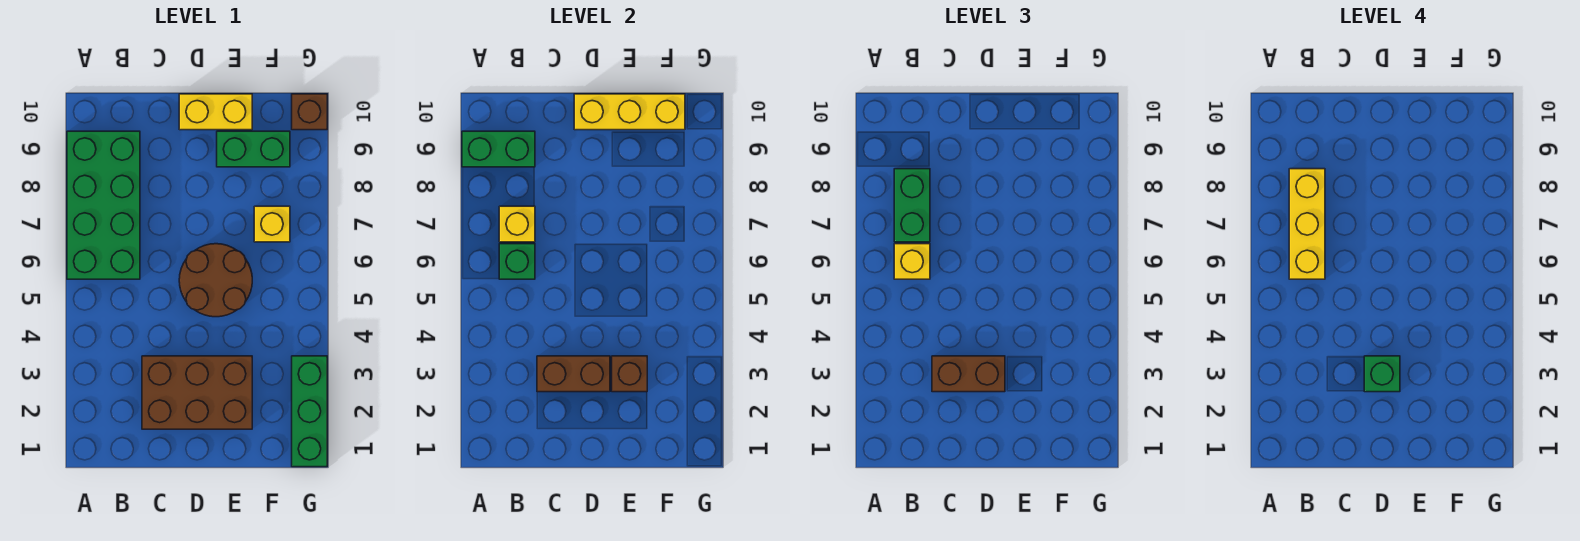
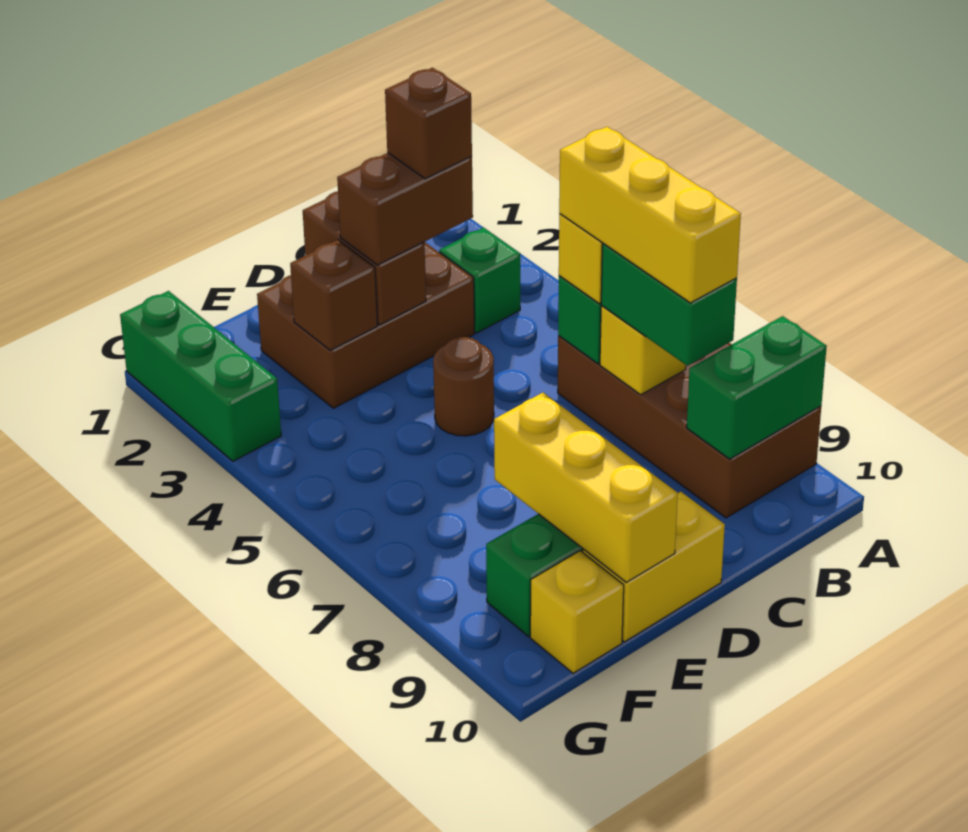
green 2x4 brick [67,131,140,279] -> brown 2x4 brick [558,336,821,518]
brown 1x2 brick [537,356,610,392] -> brown 1x2 brick turned to [303,191,426,325]
green 1x1 brick [1364,356,1400,392] -> green 1x1 brick moved to [439,227,520,333]
brown 2x2 round brick [179,244,252,317] -> brown 1x1 round brick [433,337,494,436]
yellow 1x3 brick [574,94,685,130] -> yellow 1x3 brick turned to [494,393,678,582]
yellow 1x1 brick [254,206,290,242] -> yellow 1x1 brick moved to [530,551,624,673]
brown 1x1 brick [292,94,327,130] -> brown 1x1 brick moved to [385,68,472,179]

